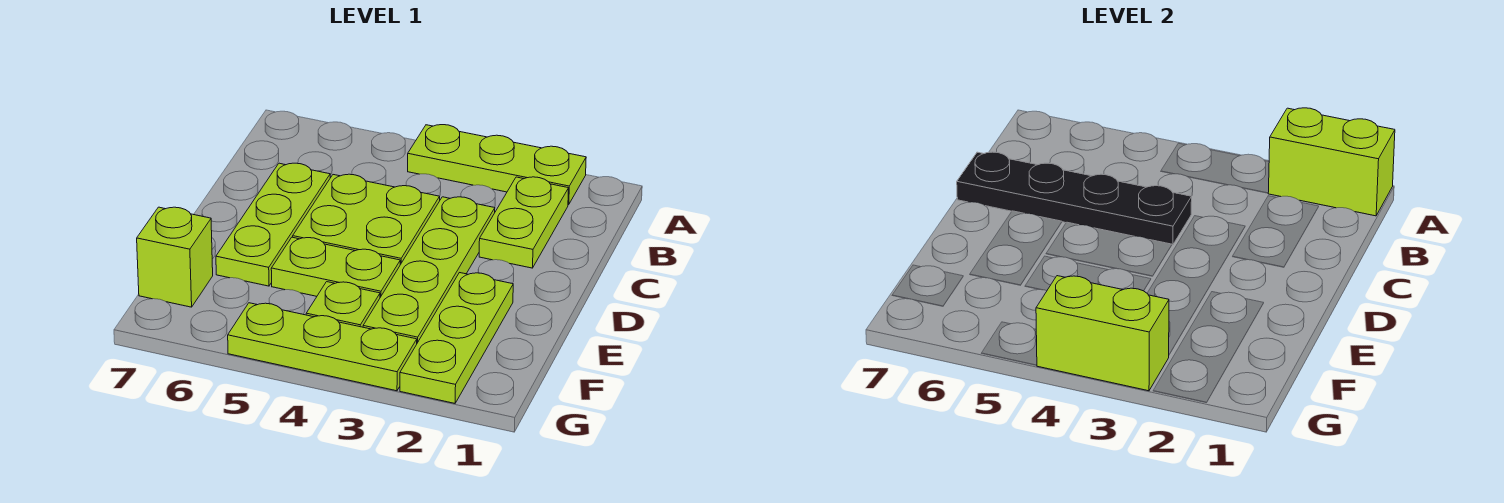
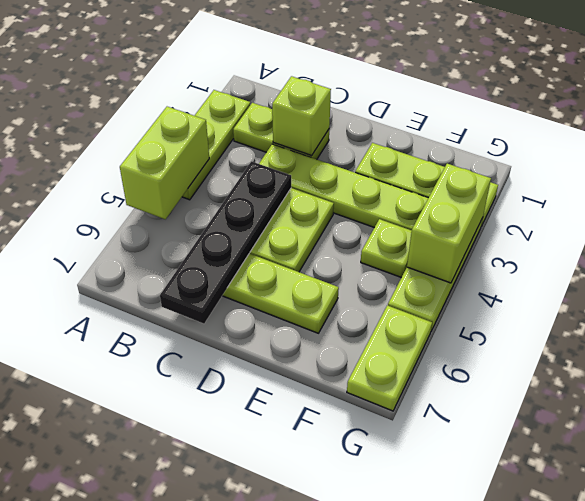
lime 1x2 brick [1268,108,1395,216] -> lime 1x2 brick moved to [120,107,209,219]
lime 1x2 plate [271,237,400,297] -> lime 1x2 plate moved to [347,305,432,411]
lime 1x1 brick [137,207,213,307] -> lime 1x1 brick moved to [272,76,331,156]

